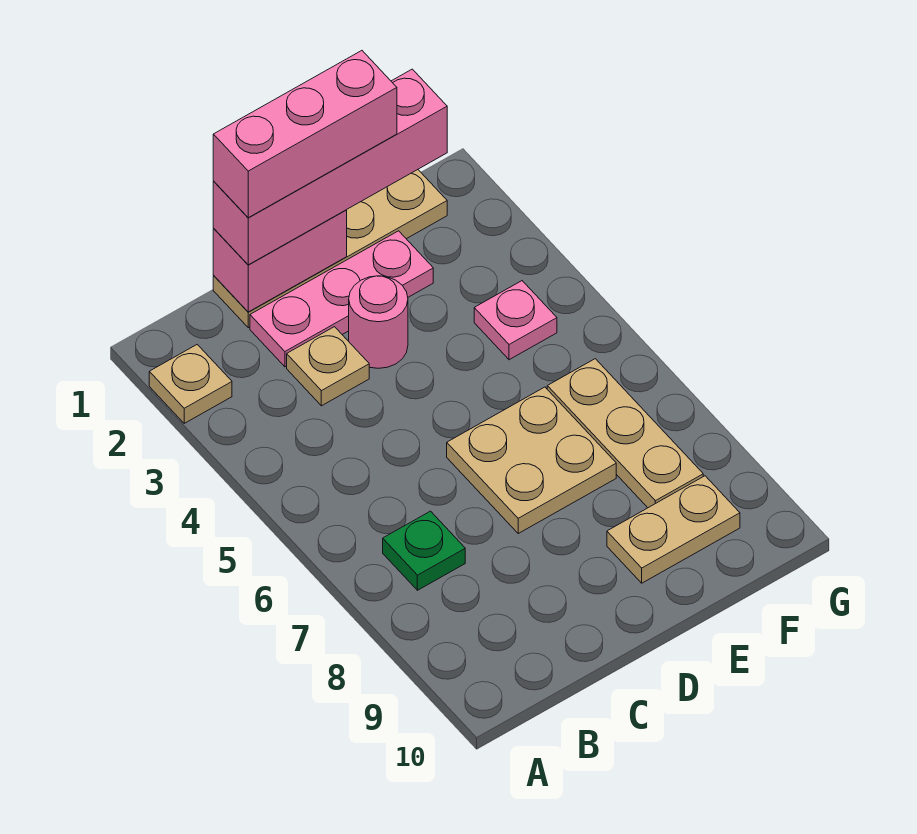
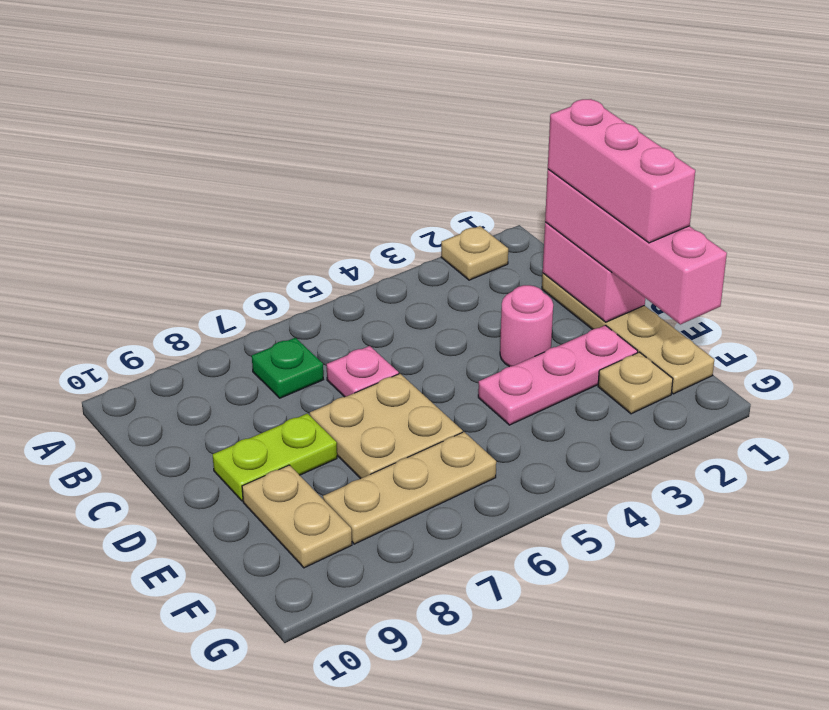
pink 1x3 plate [250,231,433,367] -> pink 1x3 plate turned to [478,325,638,425]
tan 1x1 plate [287,327,369,406] -> tan 1x1 plate moved to [598,352,673,414]
none -> lime 1x2 plate [213,413,337,501]
pink 1x1 plate [474,281,557,360] -> pink 1x1 plate moved to [327,346,399,397]

